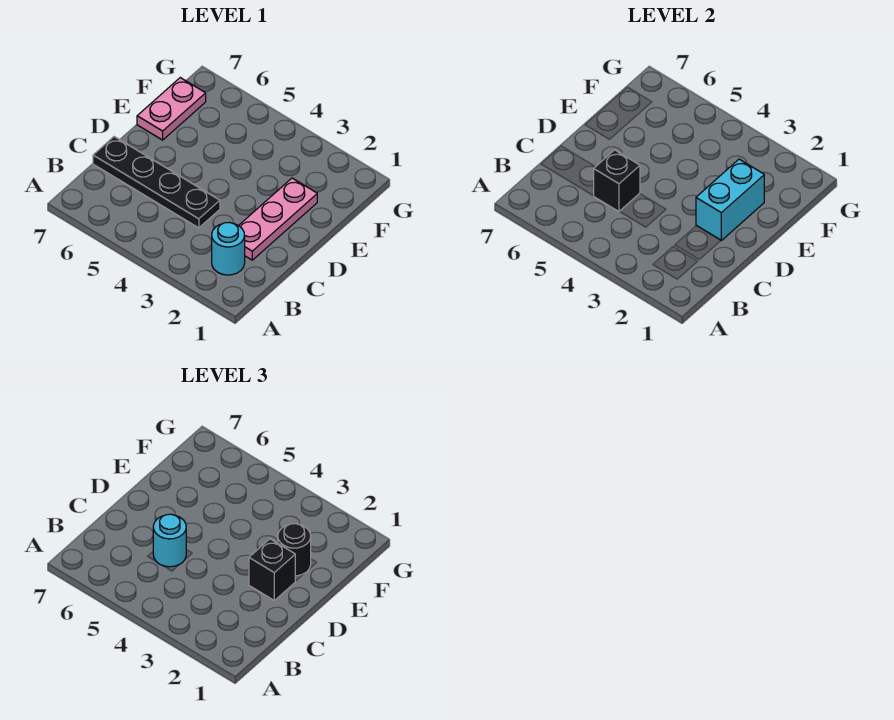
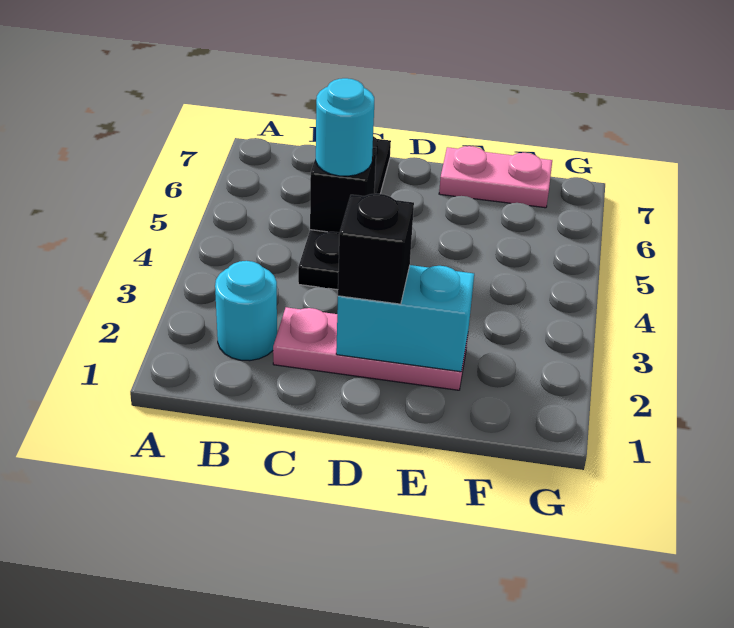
black 1x1 round brick [278,524,311,576] -> none

